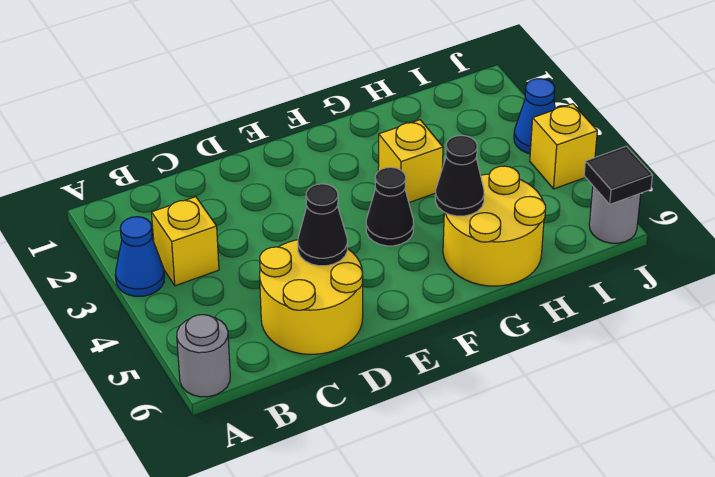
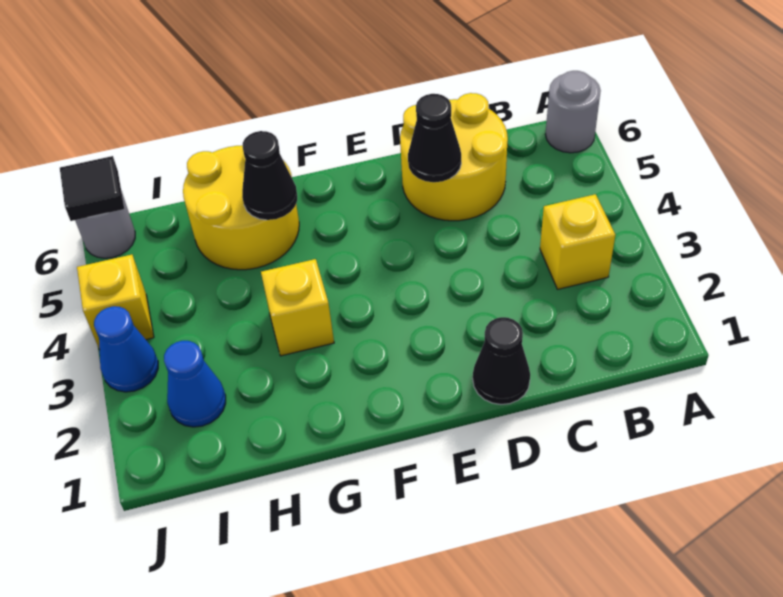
blue 1x1 cone [115,217,165,296] -> blue 1x1 cone moved to [164,341,226,427]
black 1x1 cone [366,167,414,246] -> black 1x1 cone moved to [473,317,530,404]

